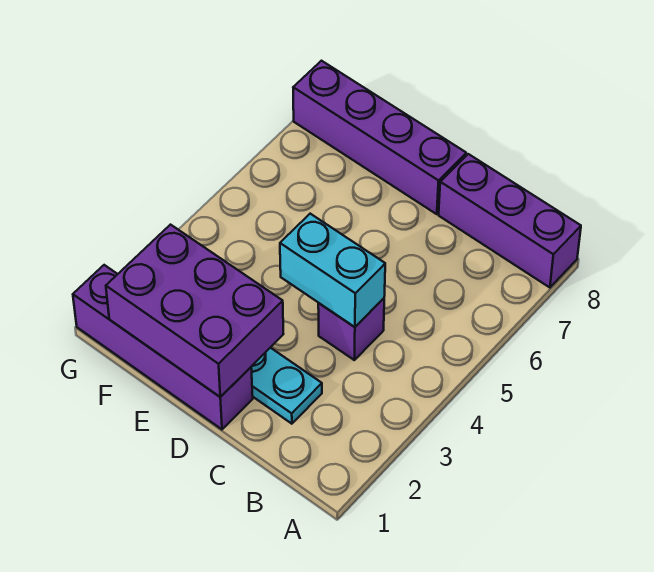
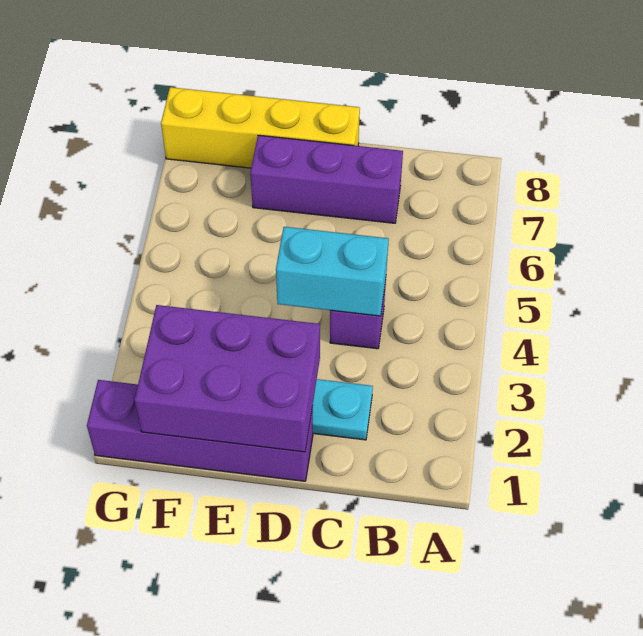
purple 1x3 brick [439,154,581,288] -> purple 1x3 brick moved to [250,135,403,223]
purple 1x4 brick [293,61,466,214] -> yellow 1x4 brick [161,87,360,168]

